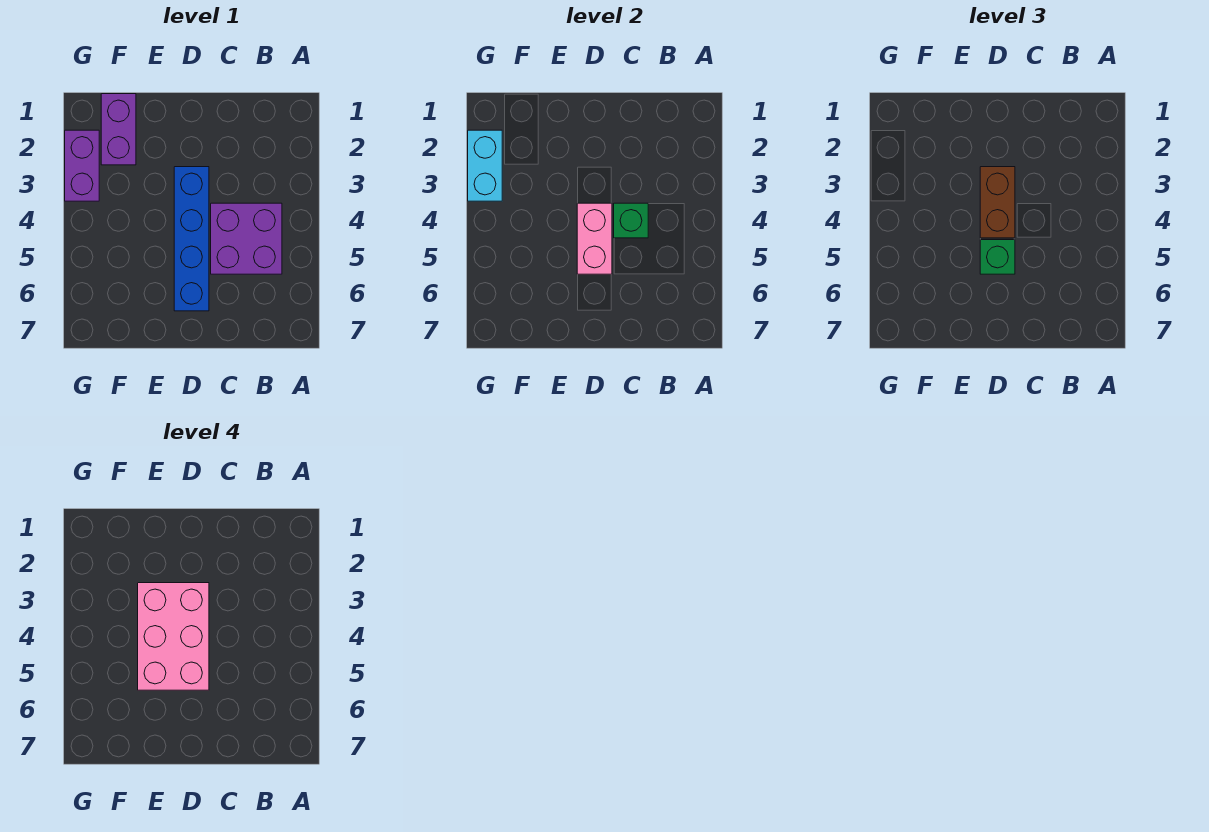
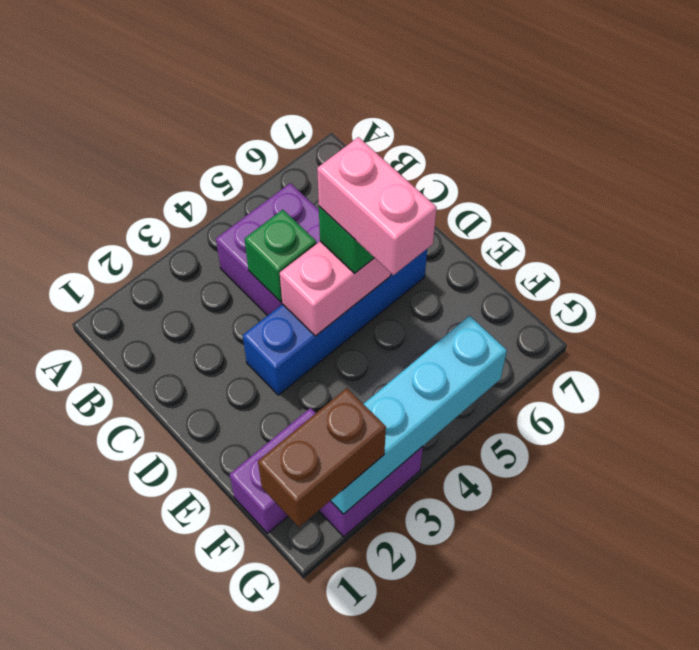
brown 1x2 brick [980,167,1015,238] -> brown 1x2 brick moved to [258,388,386,527]
pink 2x3 brick [138,583,209,690] -> pink 1x2 brick [317,137,437,275]
cyan 1x2 brick [468,130,502,201] -> cyan 1x4 brick [331,316,507,514]

